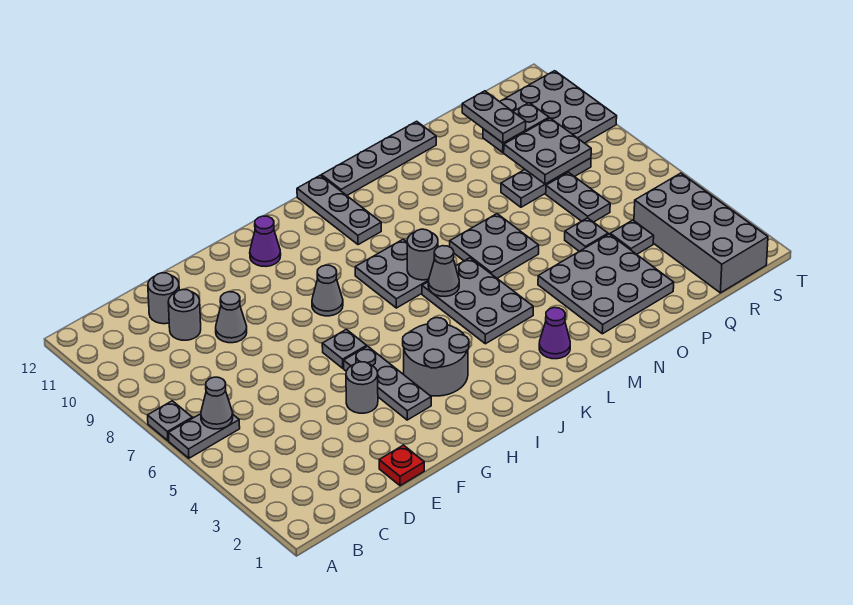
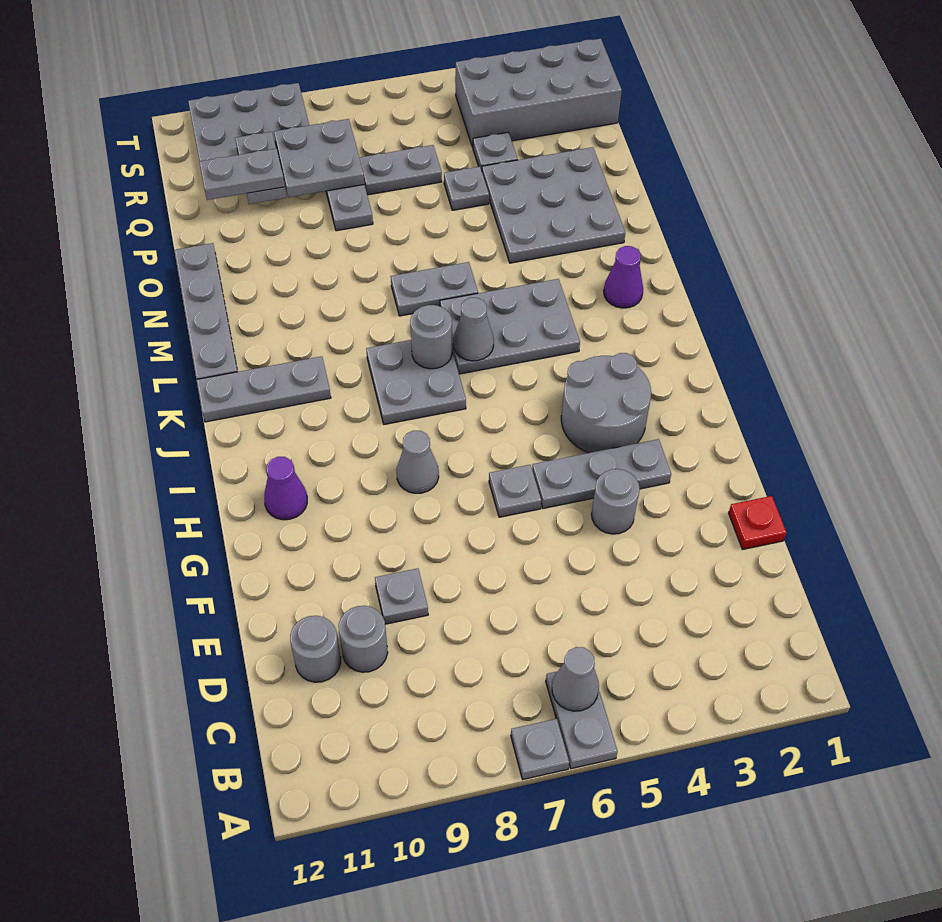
grey 1x1 cone [216,292,247,343] -> grey 1x1 plate [375,568,428,624]
grey 2x2 plate [450,214,539,278] -> grey 1x2 plate [391,262,478,316]

